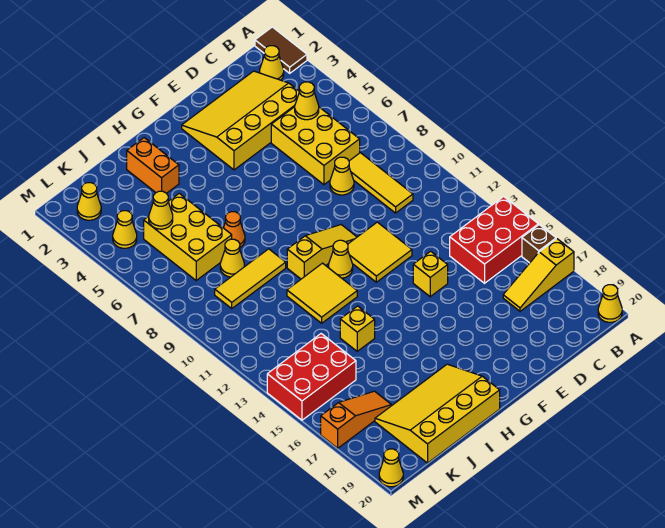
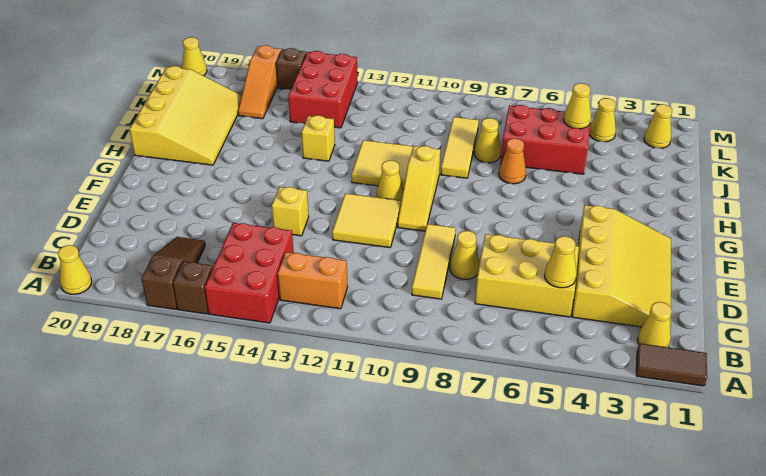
yellow 1x3 slope [503,239,574,311] -> brown 1x3 slope [141,237,205,309]
yellow 1x3 tile [349,153,413,213] -> yellow 1x3 tile turned to [412,224,456,299]
orange 1x2 brick [127,138,179,193] -> orange 1x2 brick moved to [278,252,348,309]
yellow 2x3 brick [144,193,232,280] -> red 2x3 brick [501,105,590,174]
none -> brown 1x1 brick [276,48,306,90]

